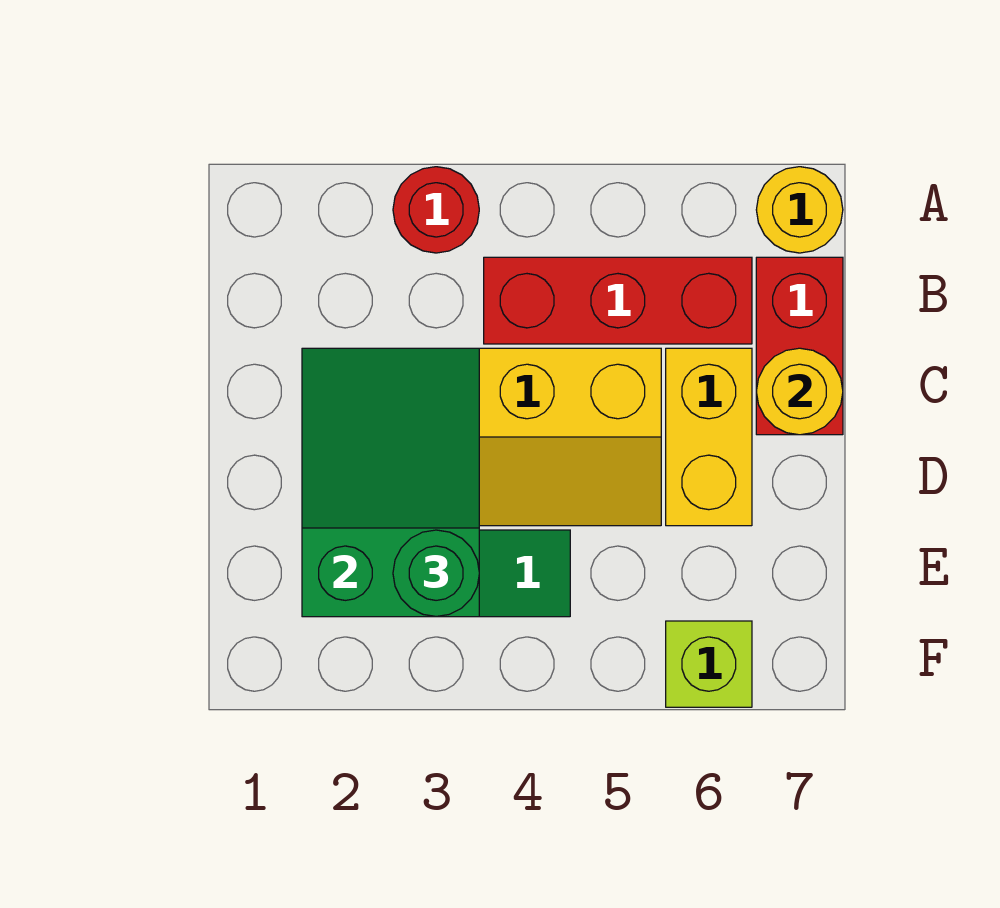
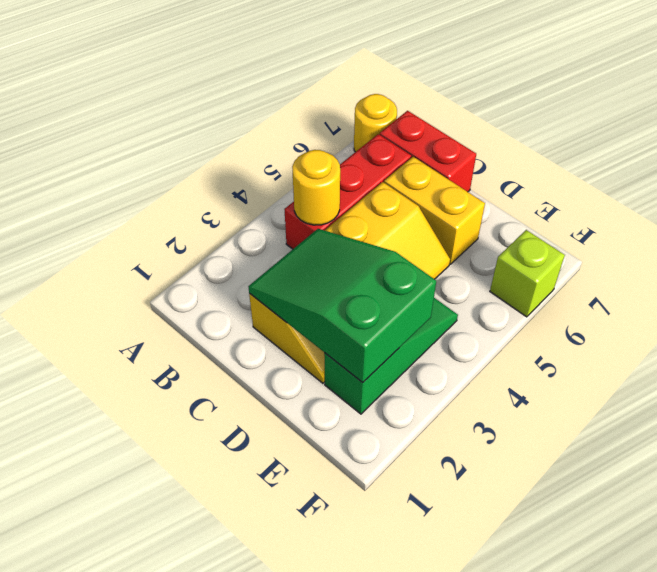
red 1x1 round brick [393,167,479,253] -> none
yellow 1x1 round brick [756,348,843,435] -> yellow 1x1 round brick moved to [292,150,340,225]
green 1x1 round brick [393,530,479,617] -> none

